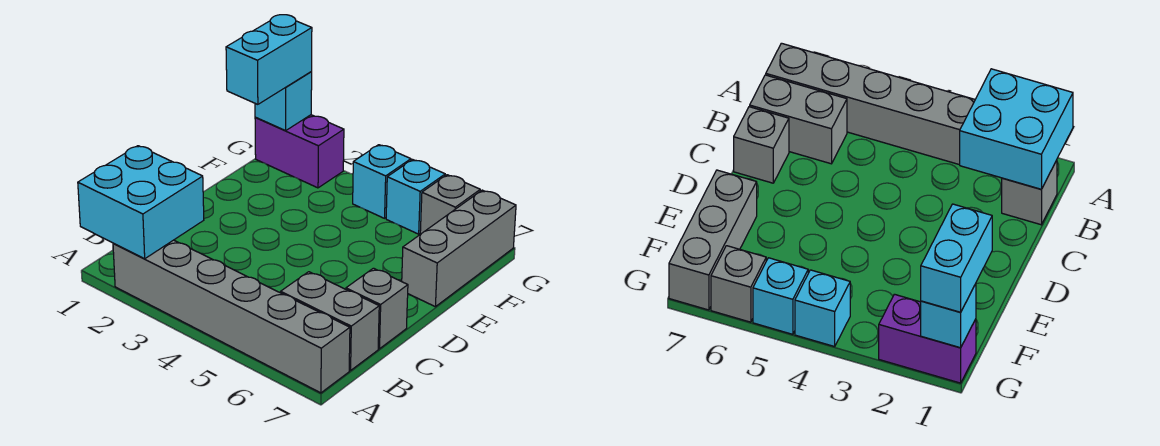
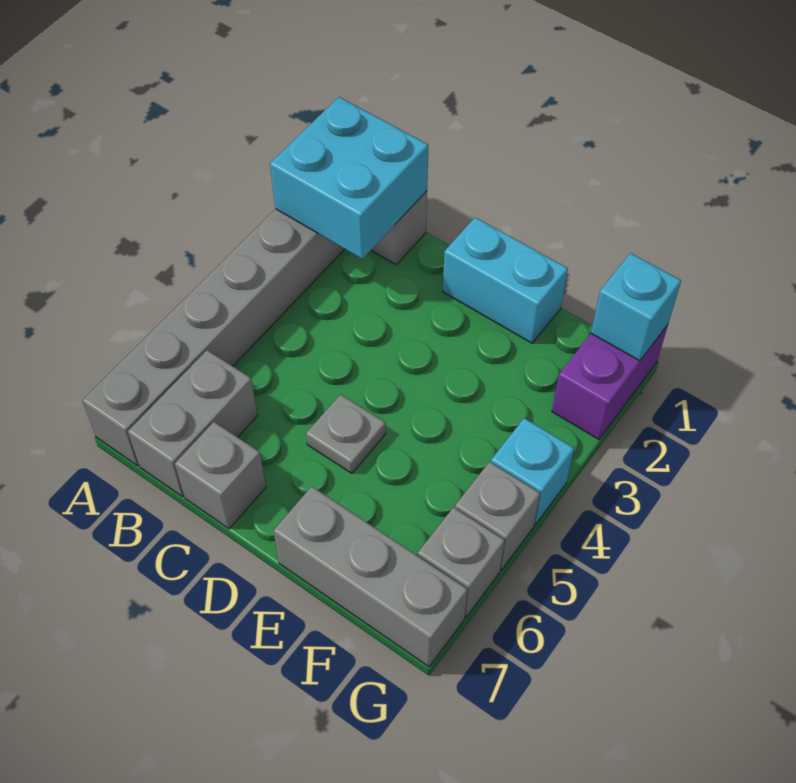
none -> grey 1x1 plate [306,394,386,473]
cyan 1x2 brick [226,15,312,104] -> cyan 1x2 brick moved to [443,217,568,343]
cyan 1x1 brick [386,160,445,234] -> grey 1x1 brick [455,462,540,570]

